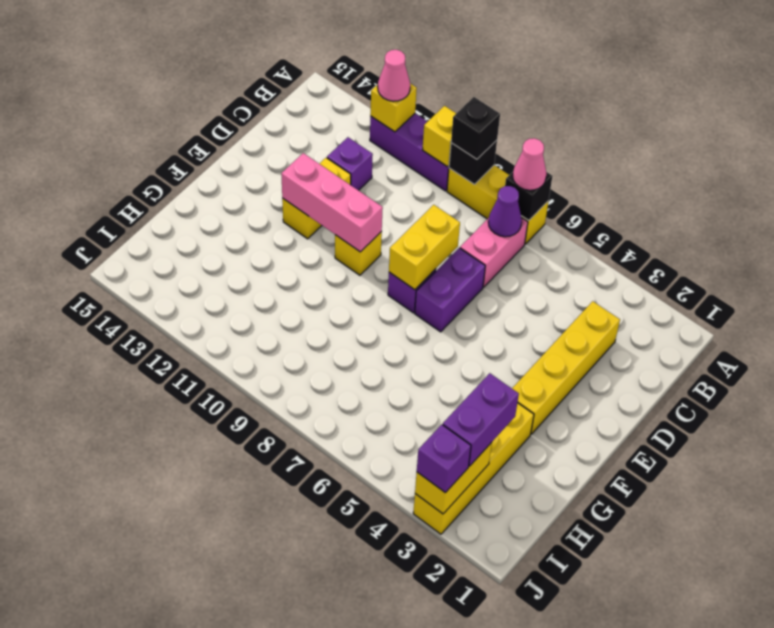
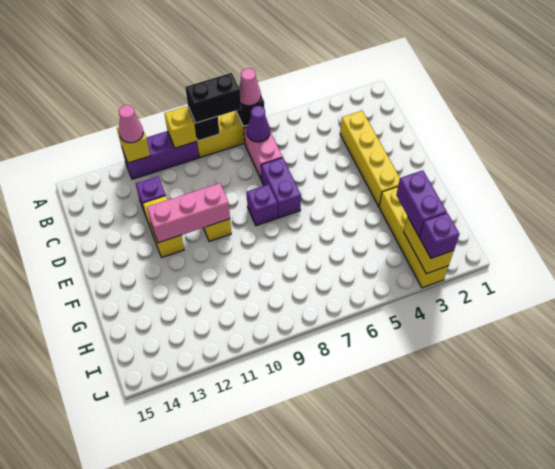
black 1x1 brick [451,97,500,159] -> black 1x2 brick [185,73,241,123]
yellow 1x2 brick [389,205,460,290] -> none

